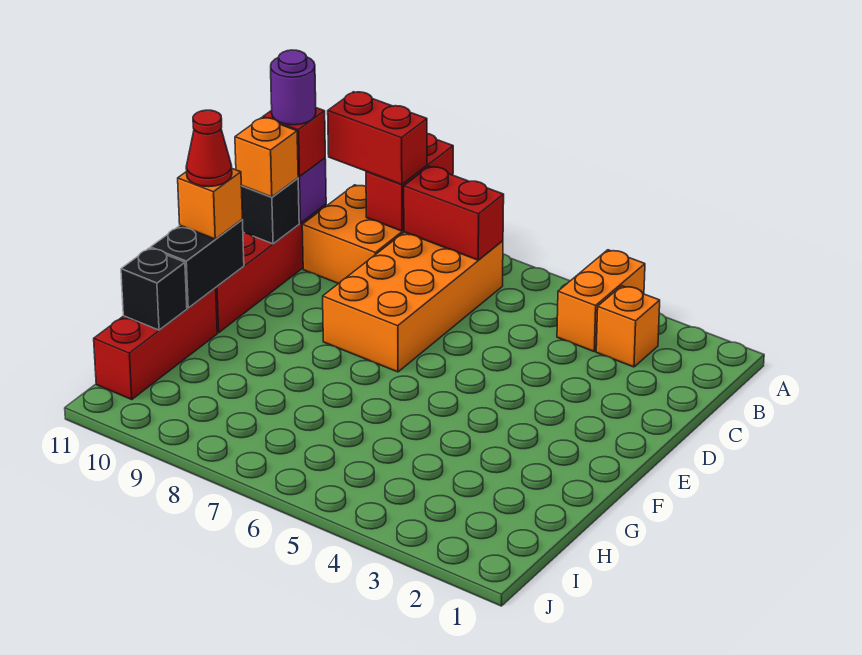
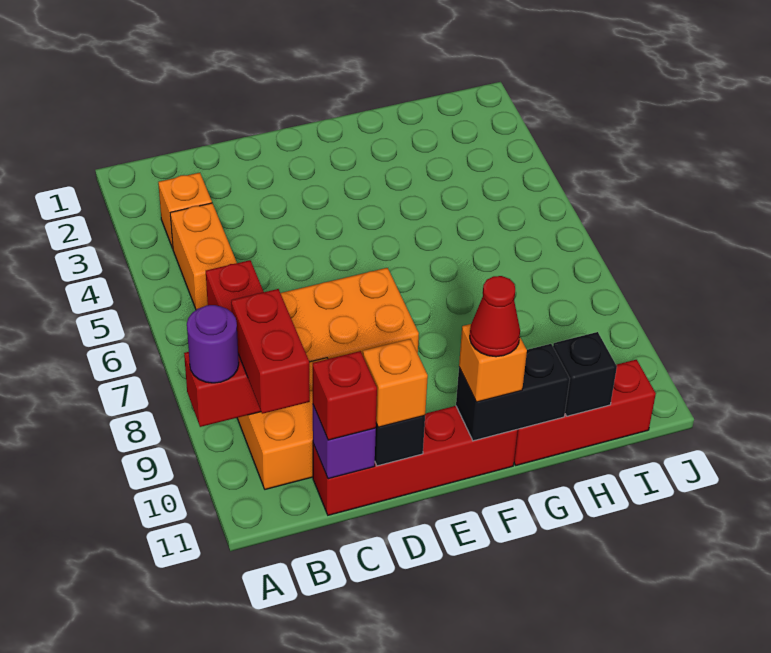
orange 1x2 brick [557,250,645,351] -> orange 1x2 brick turned to [170,203,237,310]
purple 1x1 round brick [271,50,316,125] -> purple 1x1 round brick moved to [187,305,239,383]

